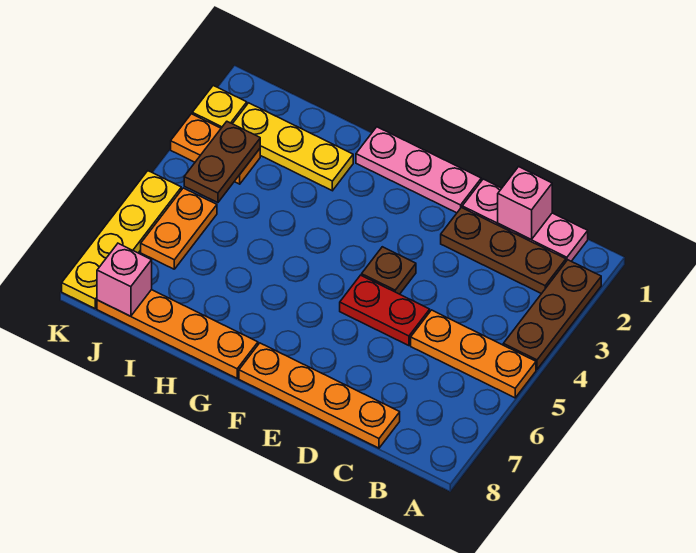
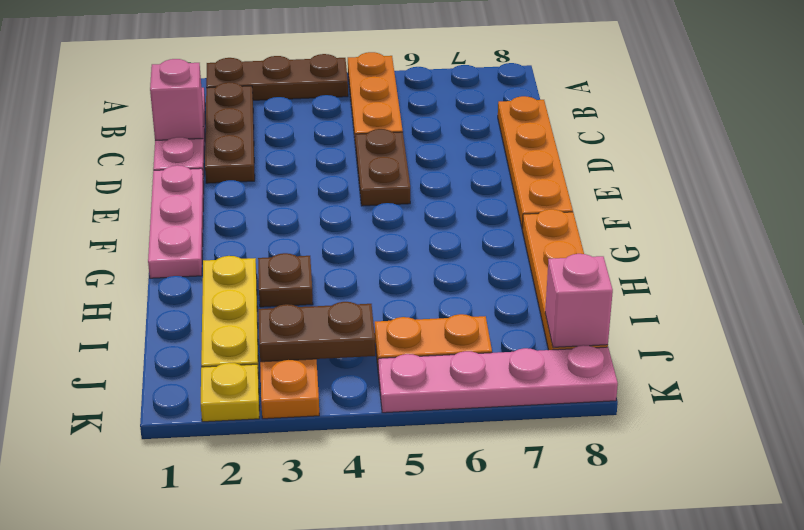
red 1x2 plate [340,275,430,346] -> brown 1x2 plate [355,129,410,206]
brown 1x1 plate [362,247,416,294] -> brown 1x1 plate moved to [258,253,313,307]
yellow 1x4 plate [62,171,181,308] -> pink 1x4 plate [378,345,618,413]

